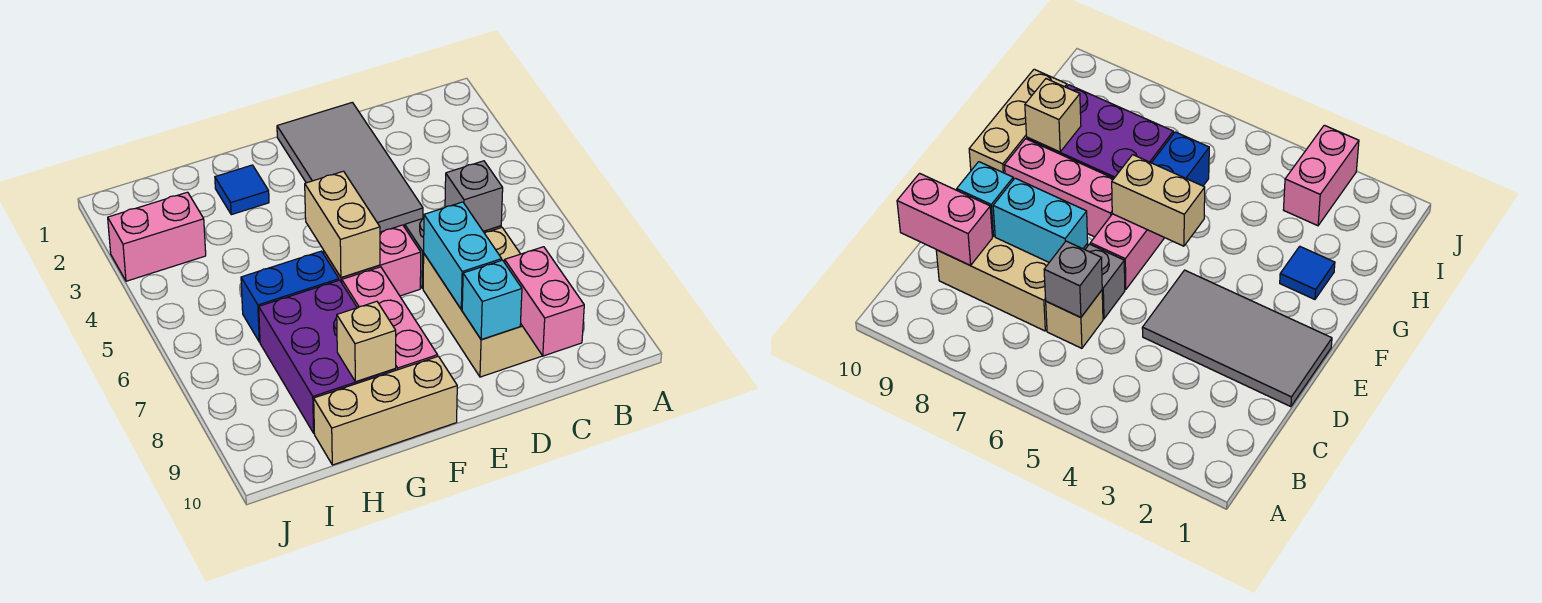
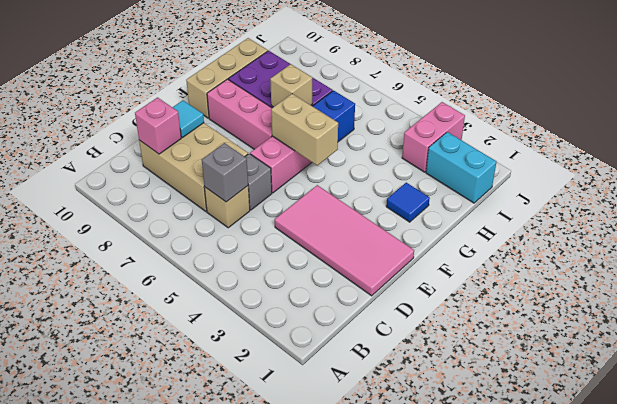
pink 1x2 brick [505,247,584,356] -> pink 1x1 brick [135,98,181,154]
grey 2x4 tile [277,102,423,232] -> pink 2x4 tile [275,185,414,296]
cyan 1x2 brick [424,202,502,309] -> cyan 1x2 brick moved to [426,132,497,203]
cyan 1x1 brick [462,260,522,340] -> cyan 1x1 tile [173,100,204,138]
tan 1x1 brick [337,301,396,382] -> tan 1x1 brick moved to [270,64,312,107]

